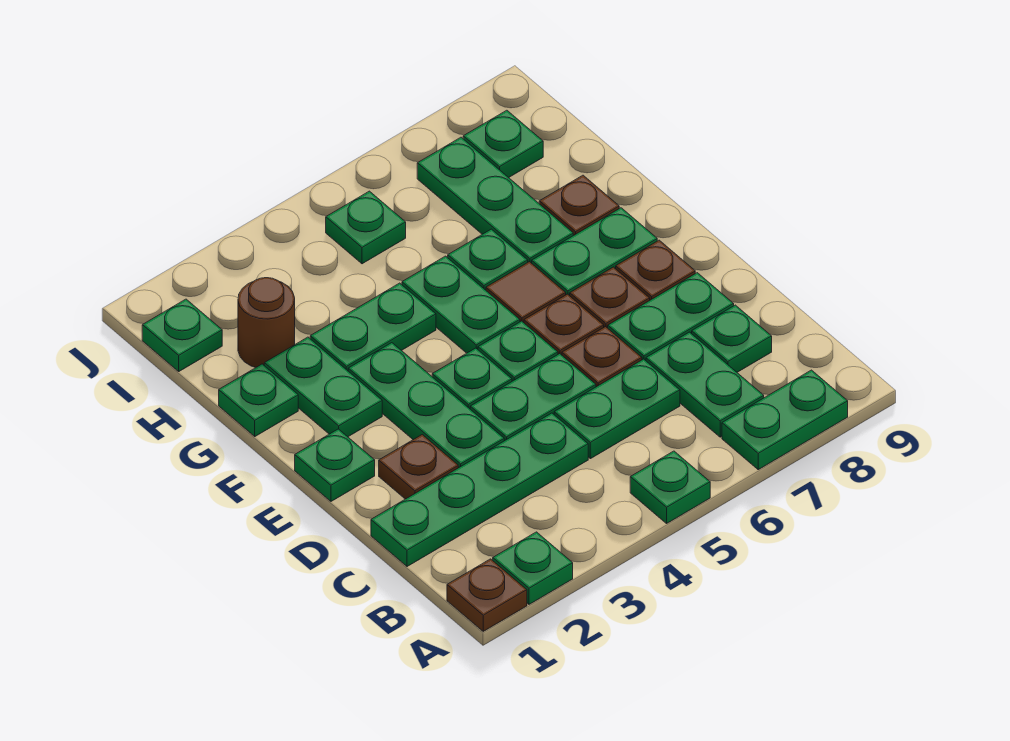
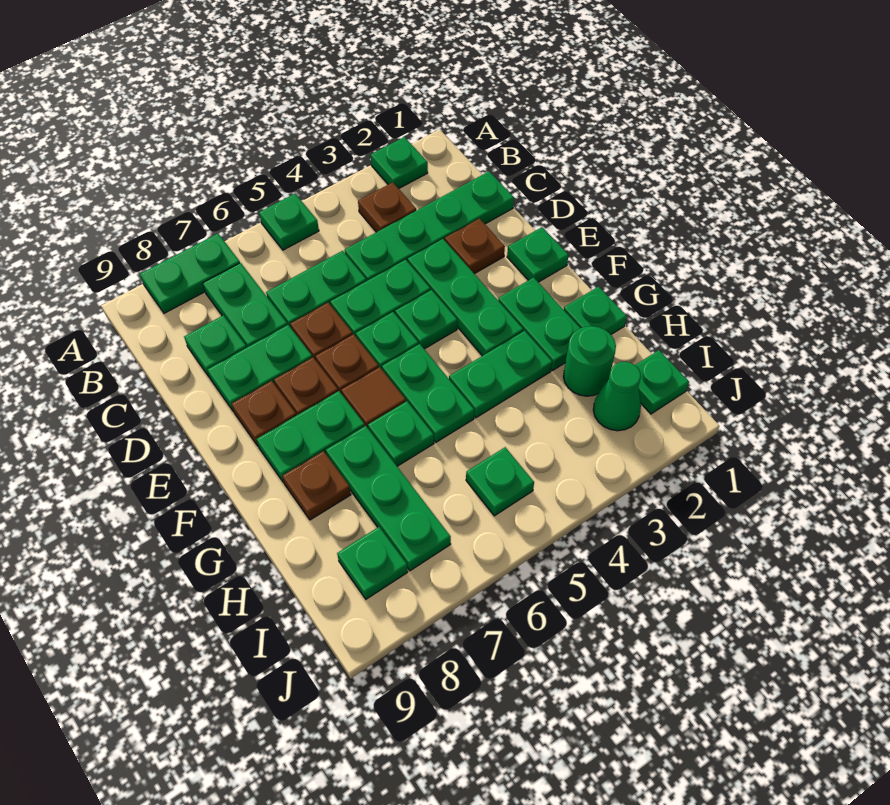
brown 1x1 plate [447,559,527,631] -> brown 1x1 plate moved to [358,182,416,232]
brown 1x1 round brick [238,278,295,367] -> green 1x1 round brick [563,326,616,396]
none -> green 1x1 cone [593,362,641,431]

